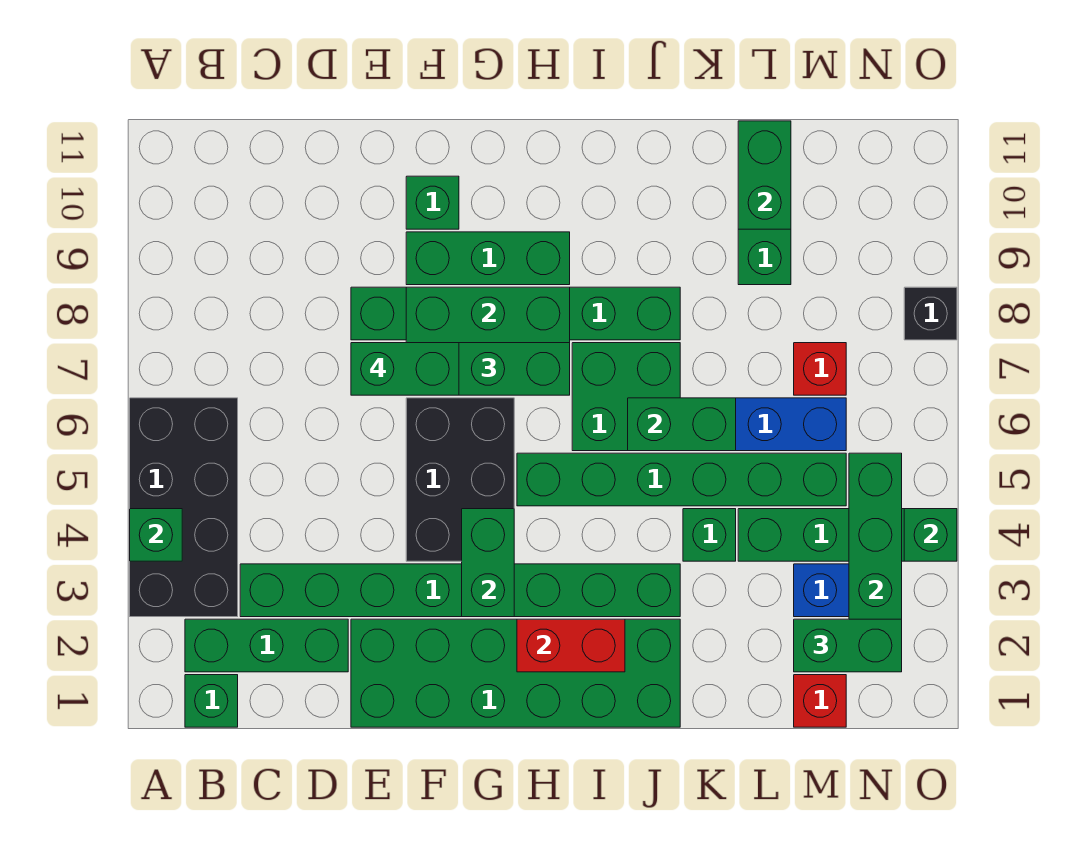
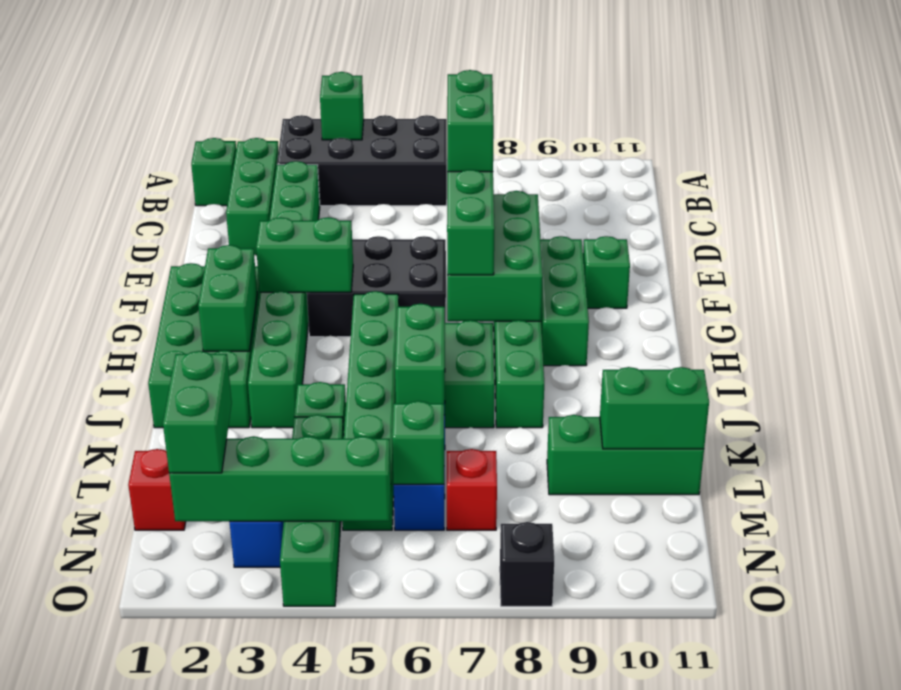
green 2x6 brick [351,619,680,727] -> green 2x4 brick [148,263,260,428]
red 1x2 brick [517,619,625,672] -> green 1x2 brick [198,245,257,351]
green 1x1 brick [904,509,957,561] -> green 1x1 brick moved to [392,401,444,484]

